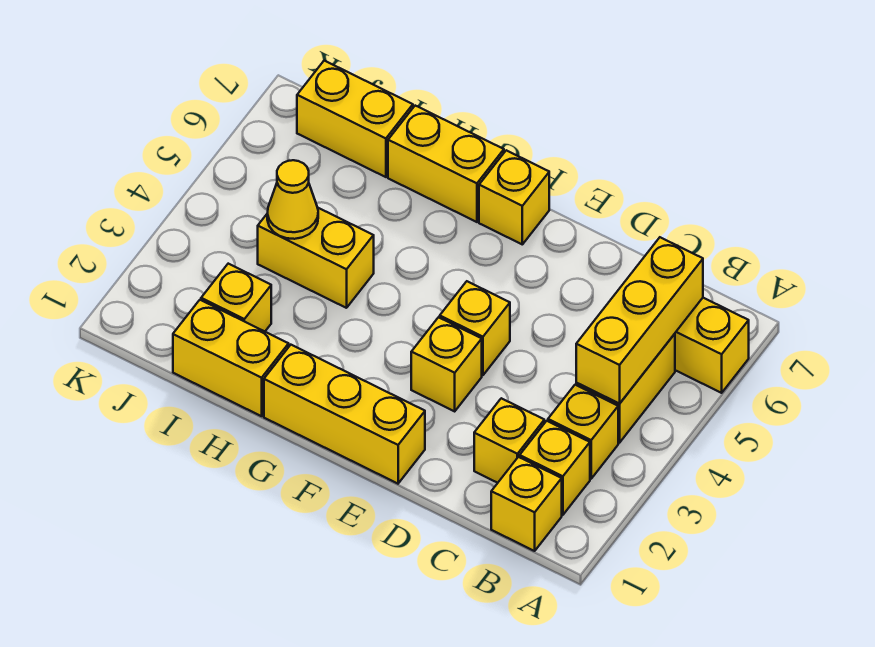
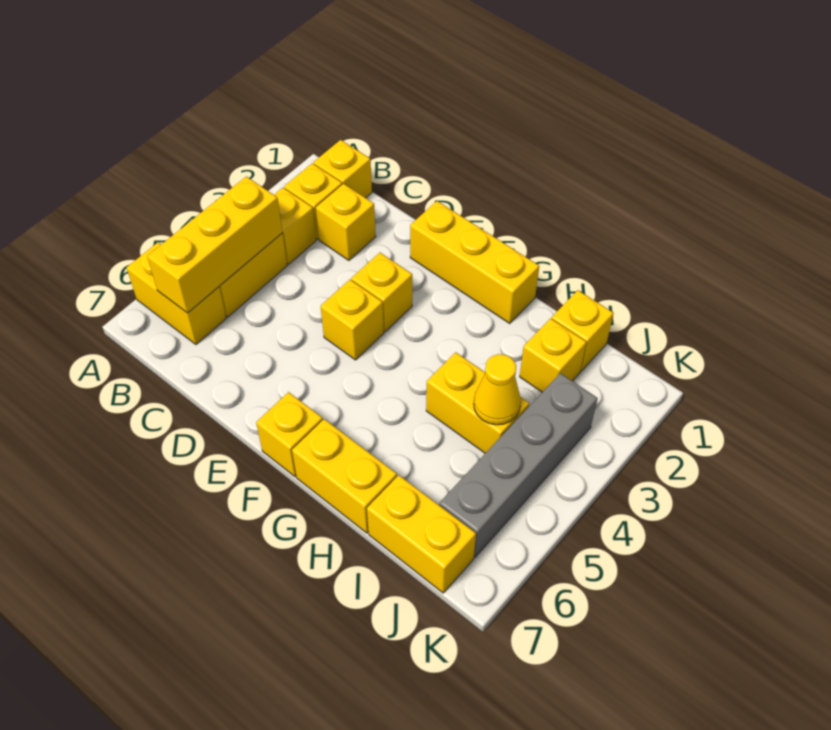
yellow 1x2 brick [173,300,289,416] -> yellow 1x1 brick [552,290,614,371]
none -> grey 1x4 brick [439,373,598,557]

